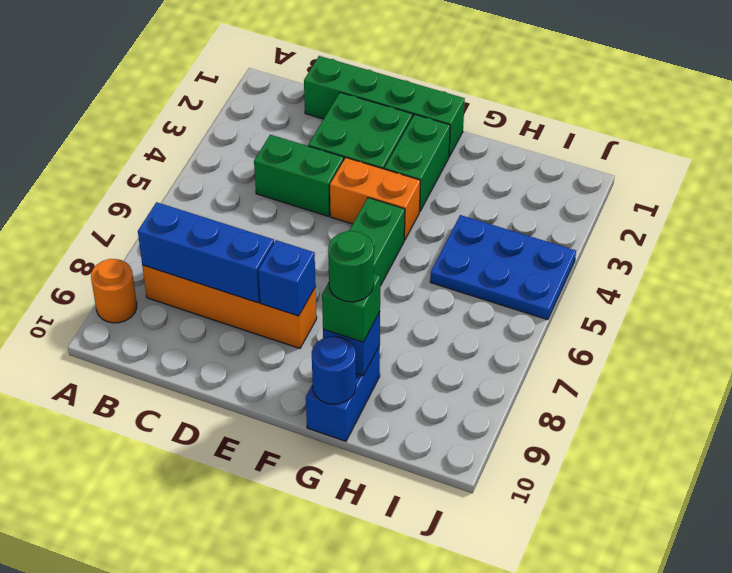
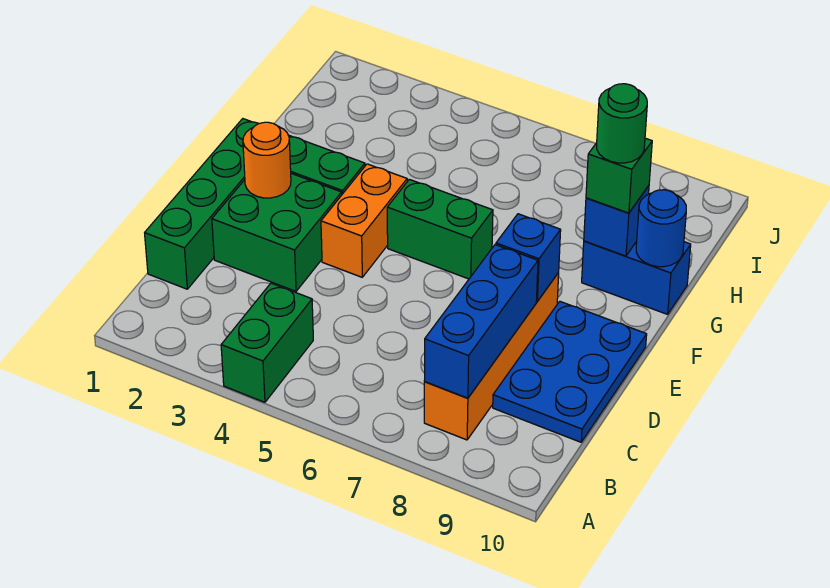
orange 1x1 round brick [91,259,137,323] -> orange 1x1 round brick moved to [243,122,291,198]
green 1x2 brick [254,135,344,216] -> green 1x2 brick moved to [221,283,313,402]
blue 2x3 plate [430,215,576,320] -> blue 2x3 plate moved to [493,301,647,442]

